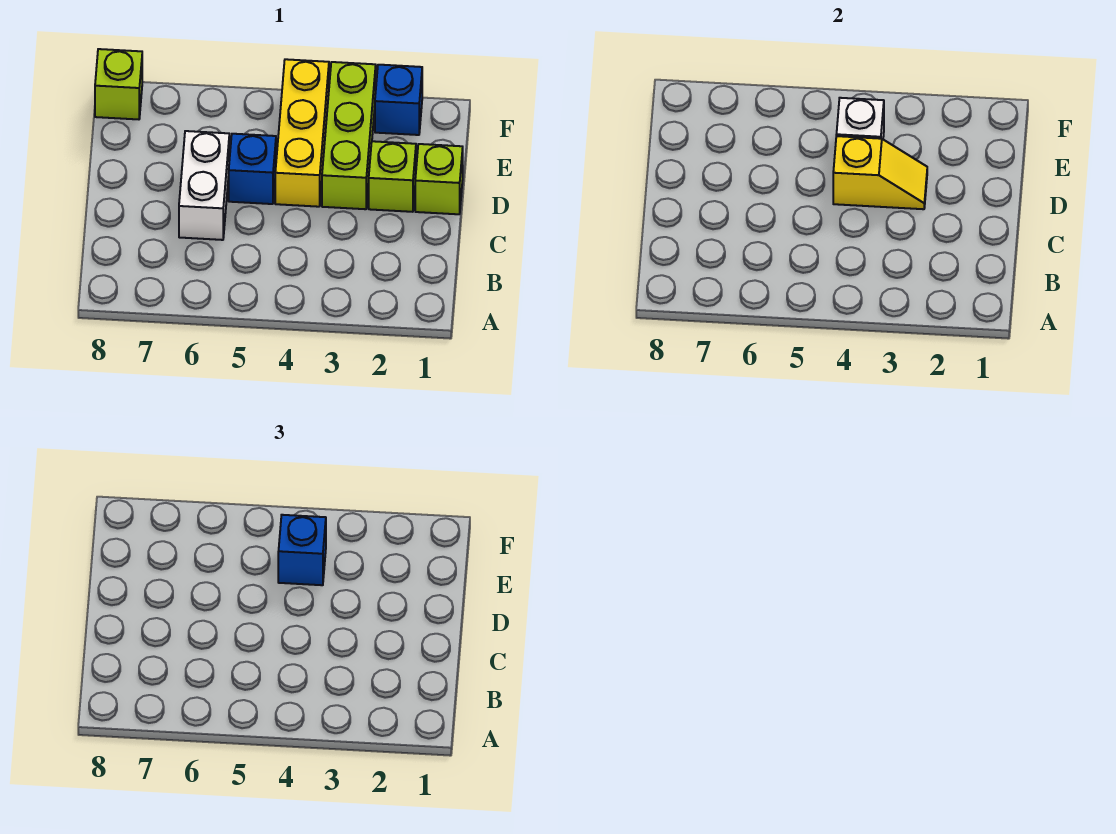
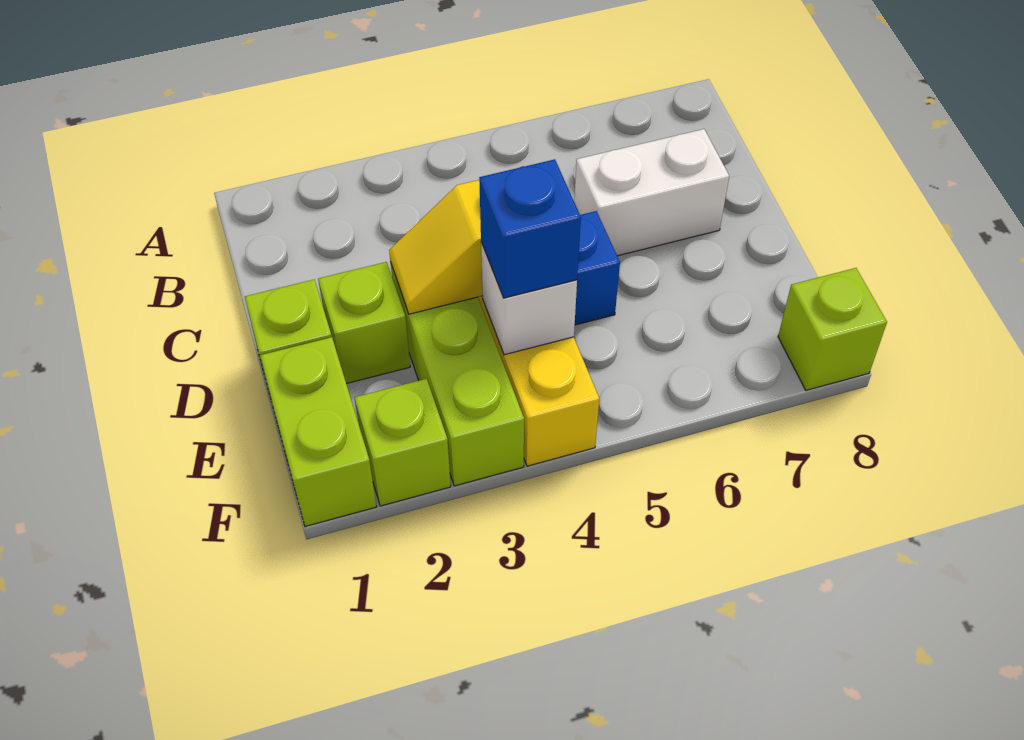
white 1x2 brick [179,131,229,240] -> white 1x2 brick turned to [574,129,729,256]
none -> lime 1x2 brick [260,337,377,527]
blue 1x1 brick [375,65,422,135] -> lime 1x1 brick [354,379,451,506]

